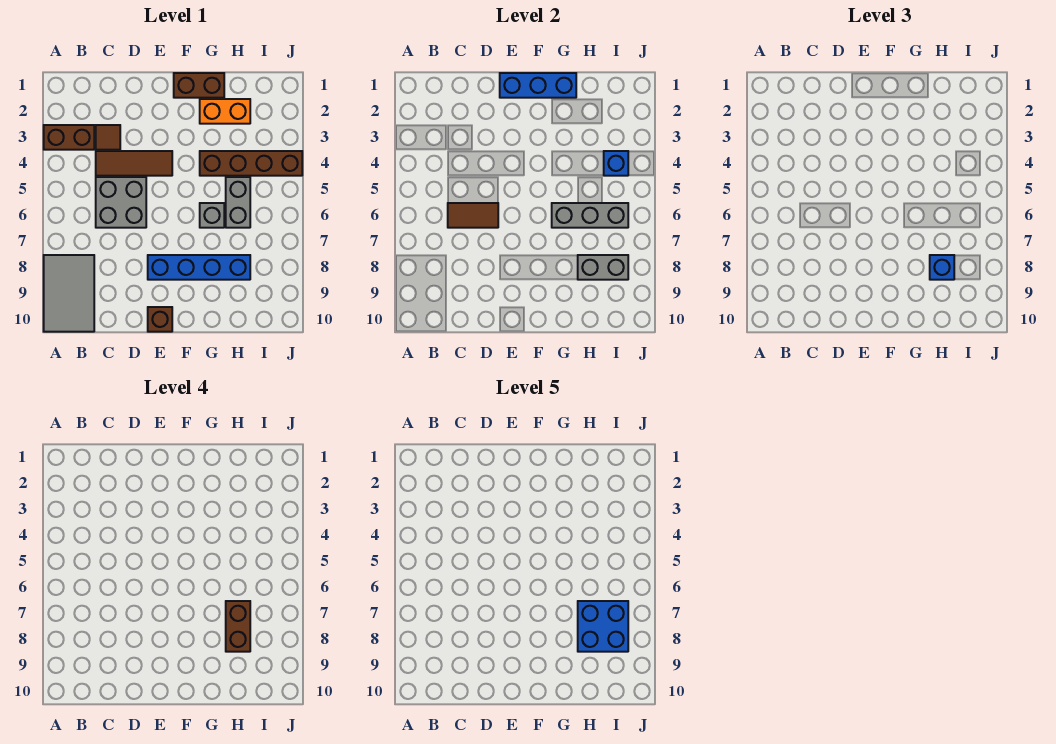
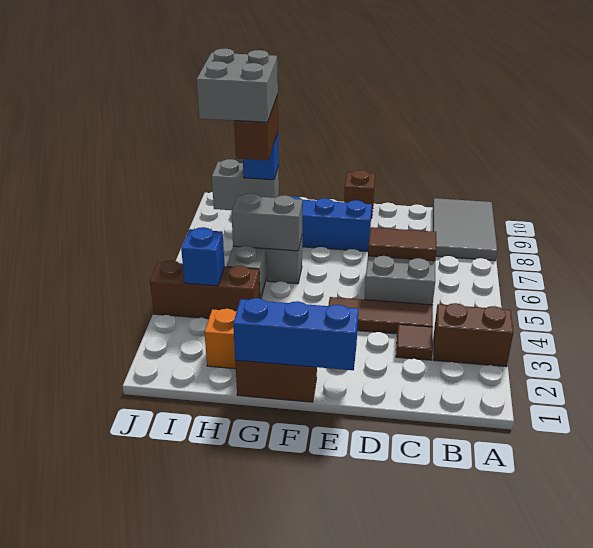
brown 1x4 brick [200,151,302,176] -> brown 1x3 brick [150,260,260,319]
grey 1x3 brick [552,203,628,228] -> grey 1x2 brick [231,193,302,251]
blue 2x2 brick [578,601,628,652] -> grey 2x2 brick [197,48,278,122]

